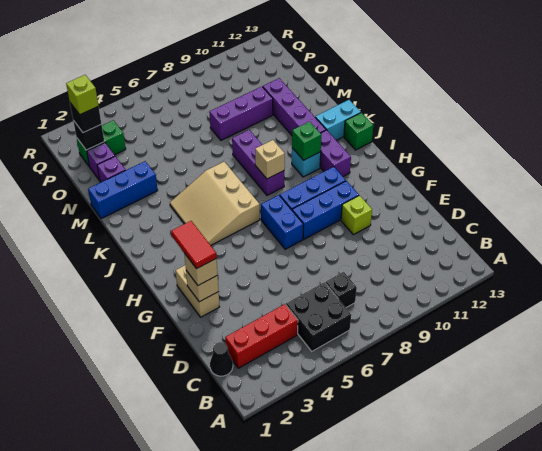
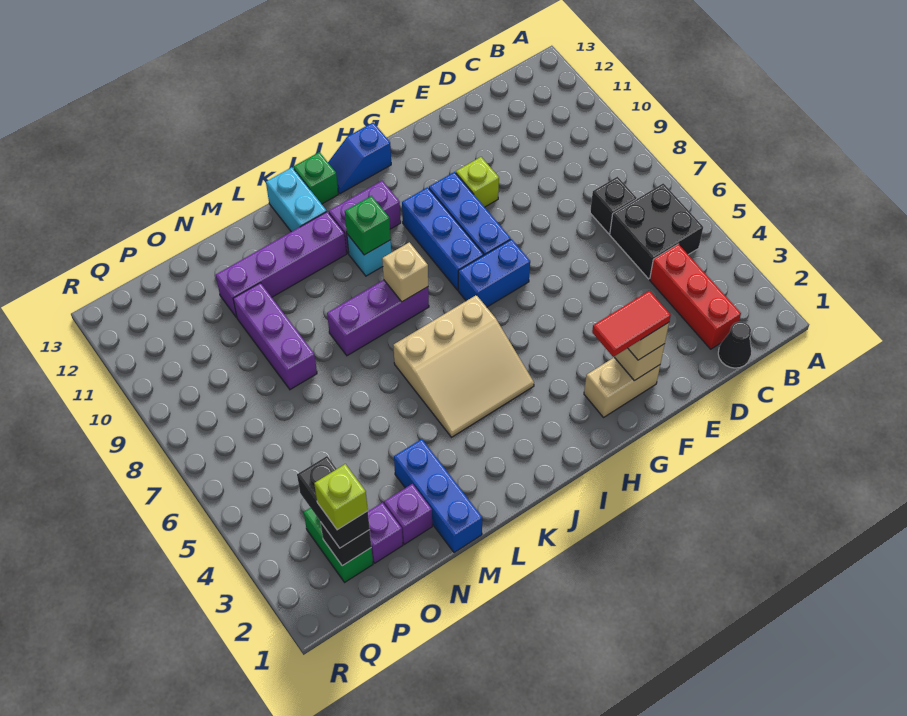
none -> blue 1x2 slope [328,122,391,194]
black 1x1 brick [70,103,101,133] -> black 1x2 brick [297,456,370,548]

